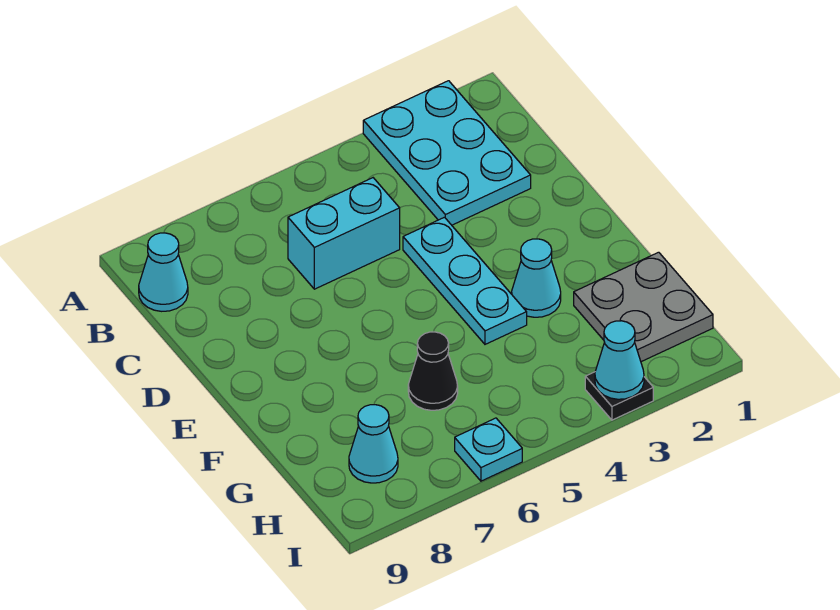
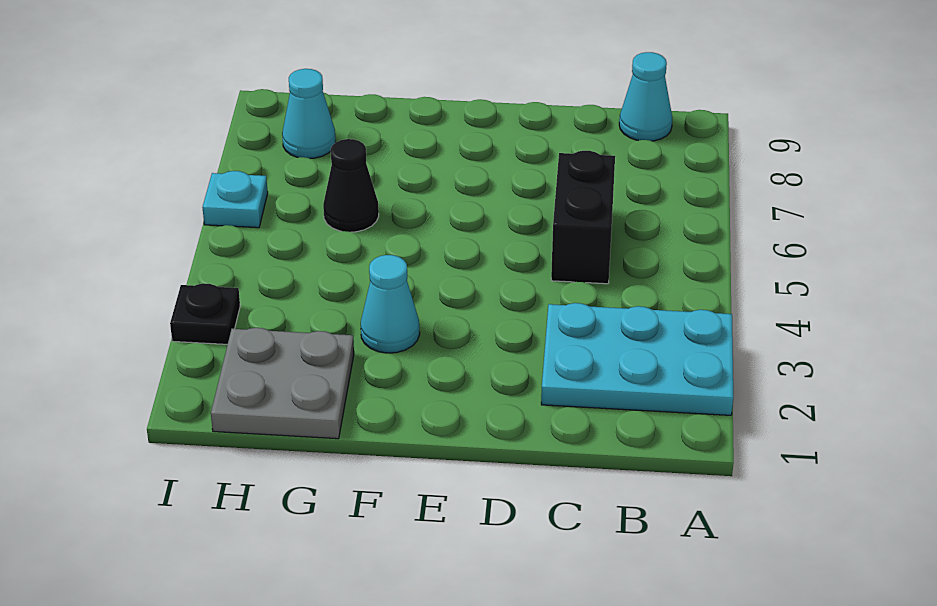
cyan 1x2 brick [288,178,400,289] -> black 1x2 brick [551,151,615,284]
cyan 1x3 plate [403,217,527,344] -> none
cyan 1x1 cone [595,321,644,399] -> none

